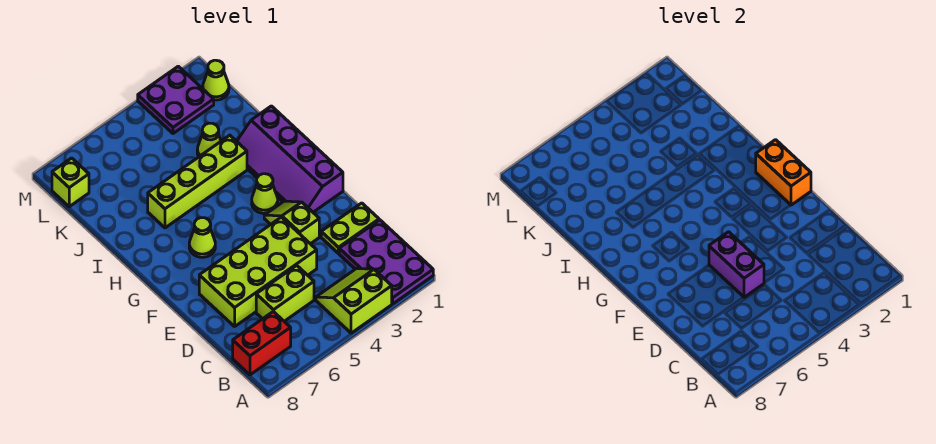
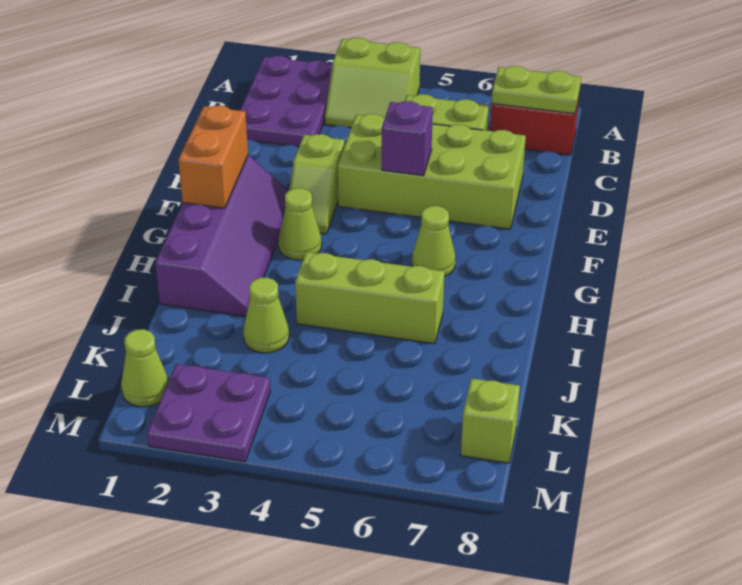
lime 1x2 plate [321,203,379,253] -> lime 1x2 plate moved to [492,66,581,114]
purple 1x2 brick [709,232,764,297] -> purple 1x1 brick [382,101,433,176]
lime 1x4 brick [148,135,247,228] -> lime 1x3 brick [295,252,445,344]

